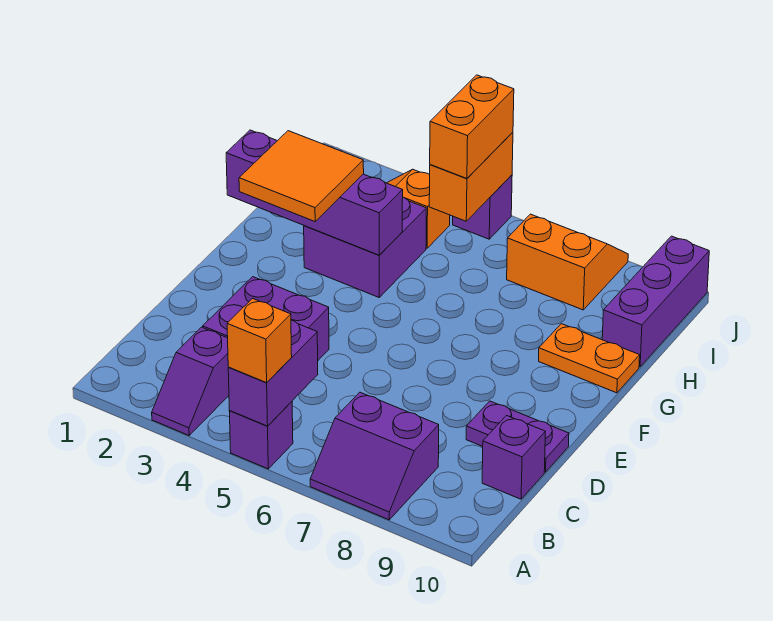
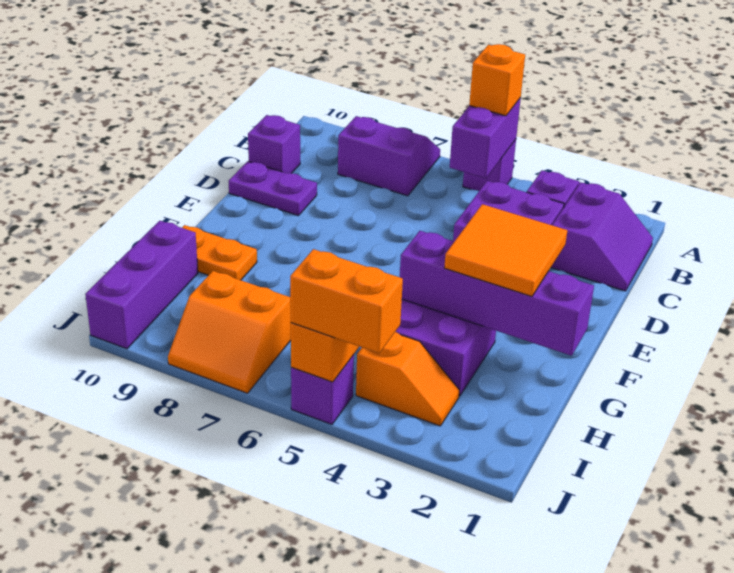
none -> purple 2x2 slope [551,182,653,291]
orange 1x2 brick [430,75,514,178] -> orange 1x2 brick turned to [290,249,403,353]

